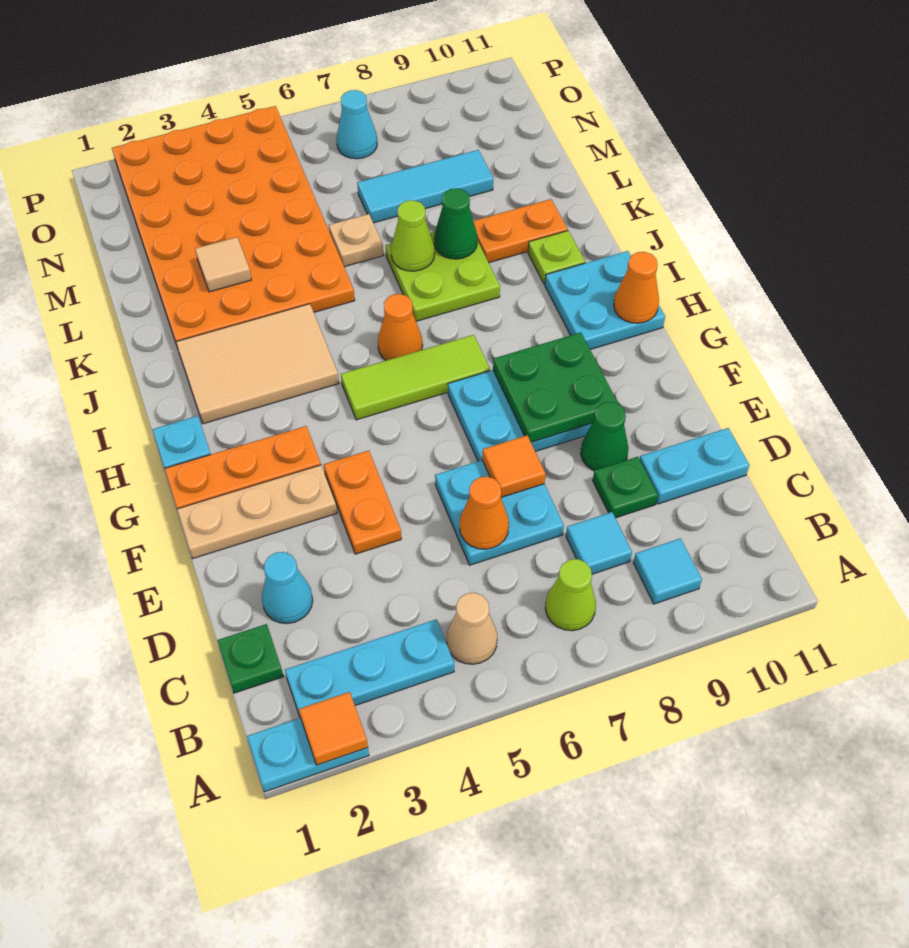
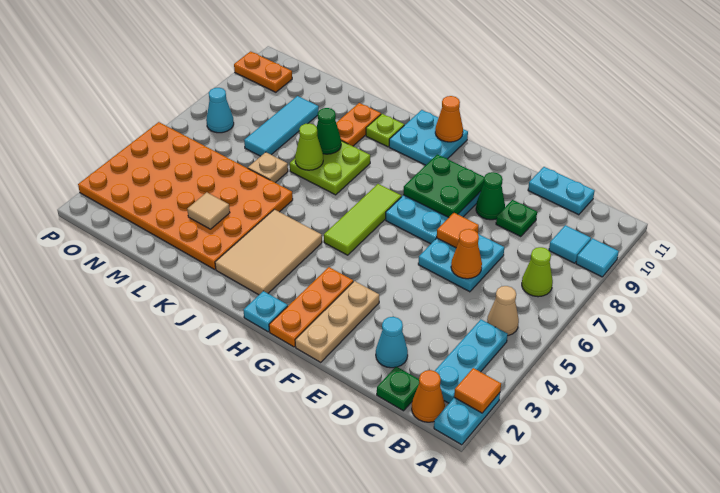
cyan 1x1 tile [566,512,632,574] -> cyan 1x1 tile moved to [576,238,619,277]
cyan 1x2 plate [640,428,749,504] -> cyan 1x2 plate turned to [528,167,595,215]
orange 1x2 plate [324,451,401,554] -> orange 1x2 plate moved to [234,51,292,92]
orange 1x1 cone [378,294,423,360] -> orange 1x1 cone moved to [412,370,445,422]

